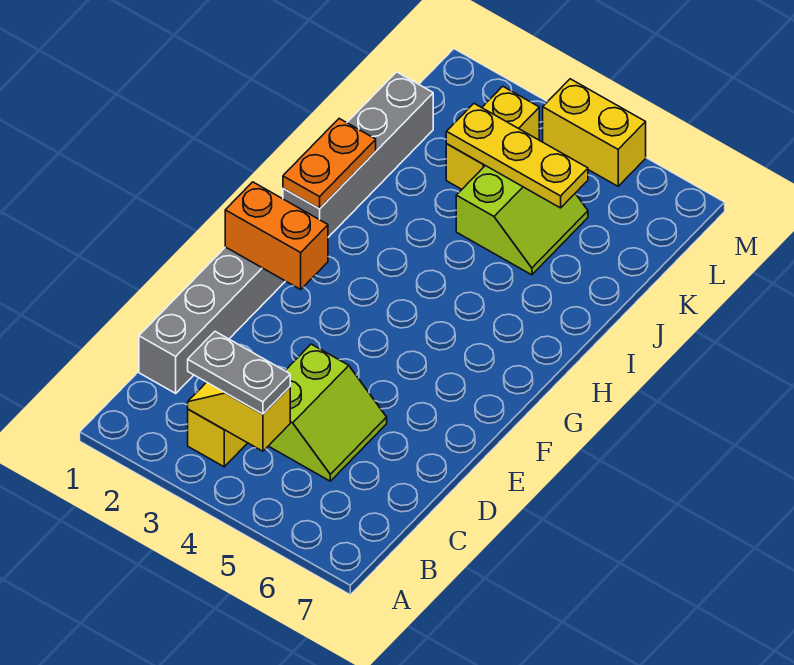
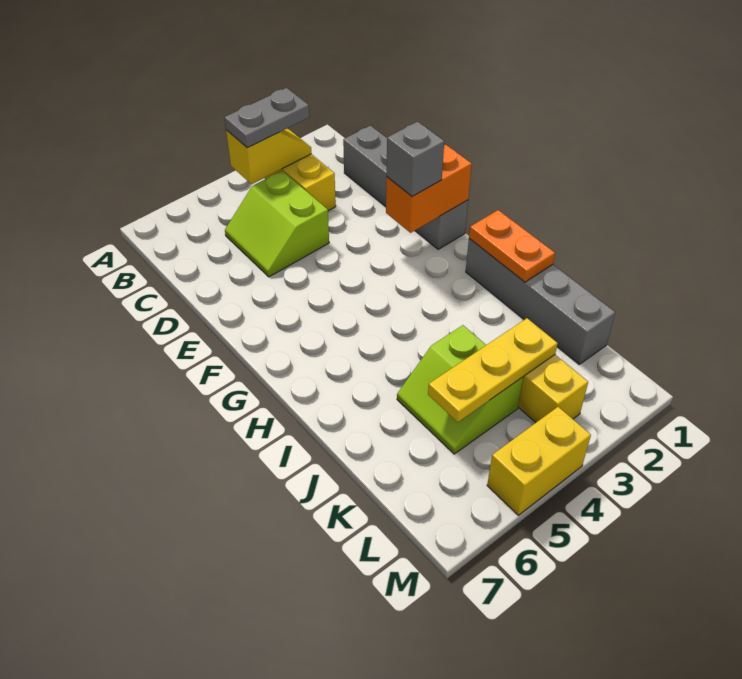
none -> grey 1x1 brick [387,122,444,197]

